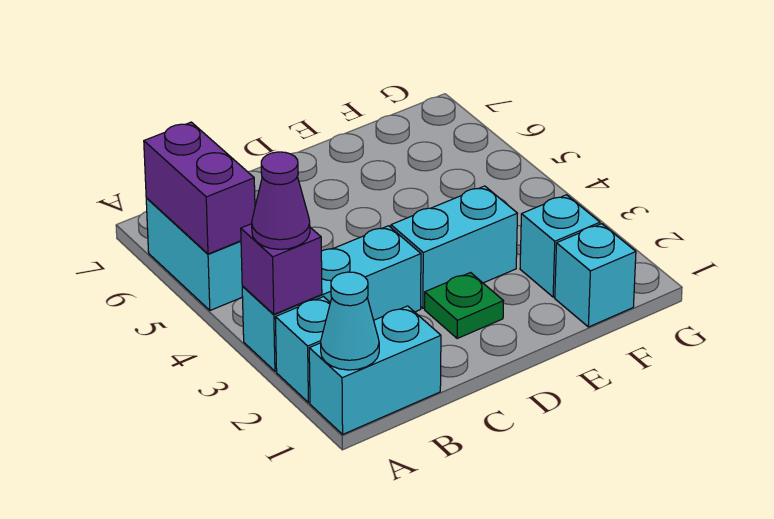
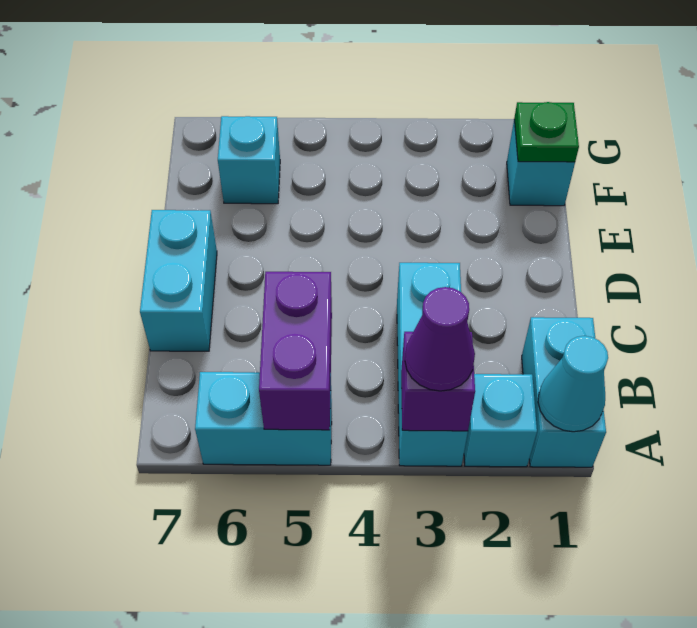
purple 1x2 brick [144,122,255,254] -> purple 1x2 brick turned to [259,272,332,430]
green 1x1 plate [425,273,503,339] -> green 1x1 plate moved to [514,102,579,162]
cyan 1x2 brick [391,186,518,308] -> cyan 1x2 brick moved to [140,210,217,351]
cyan 1x1 brick [520,195,600,297] -> cyan 1x1 brick moved to [218,116,280,204]

